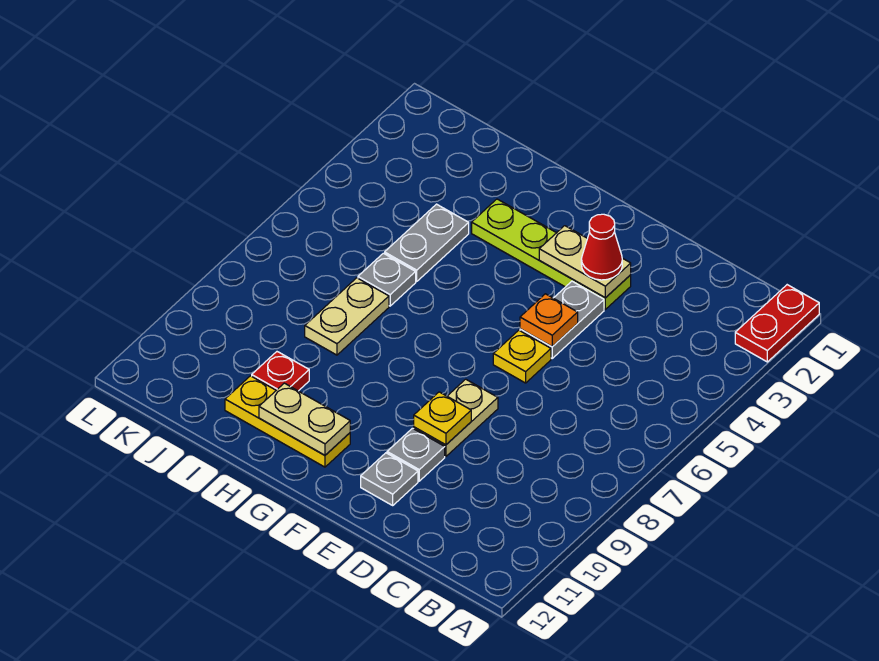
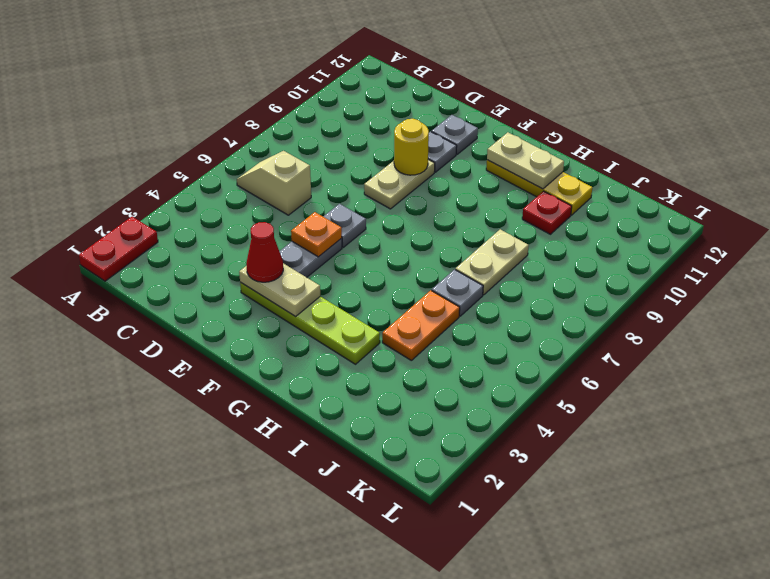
none -> tan 1x2 slope [237,151,311,215]
yellow 1x1 plate [493,330,551,383] -> grey 1x1 plate [323,204,366,247]
yellow 1x1 plate [414,392,471,445] -> yellow 1x1 round brick [394,119,429,175]
grey 1x2 plate [385,204,469,281] -> orange 1x2 plate [382,290,460,361]

